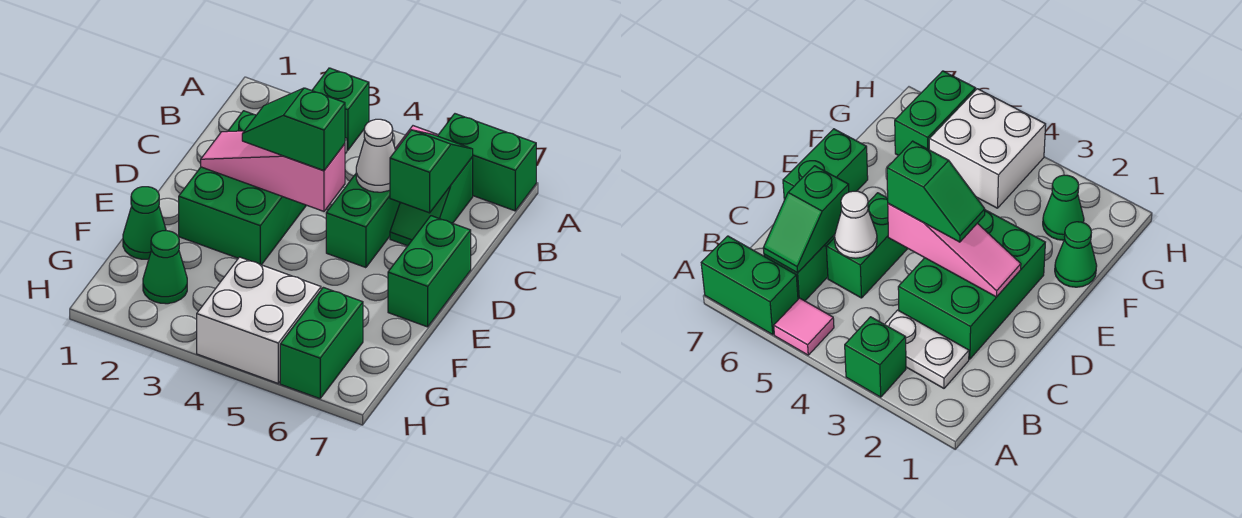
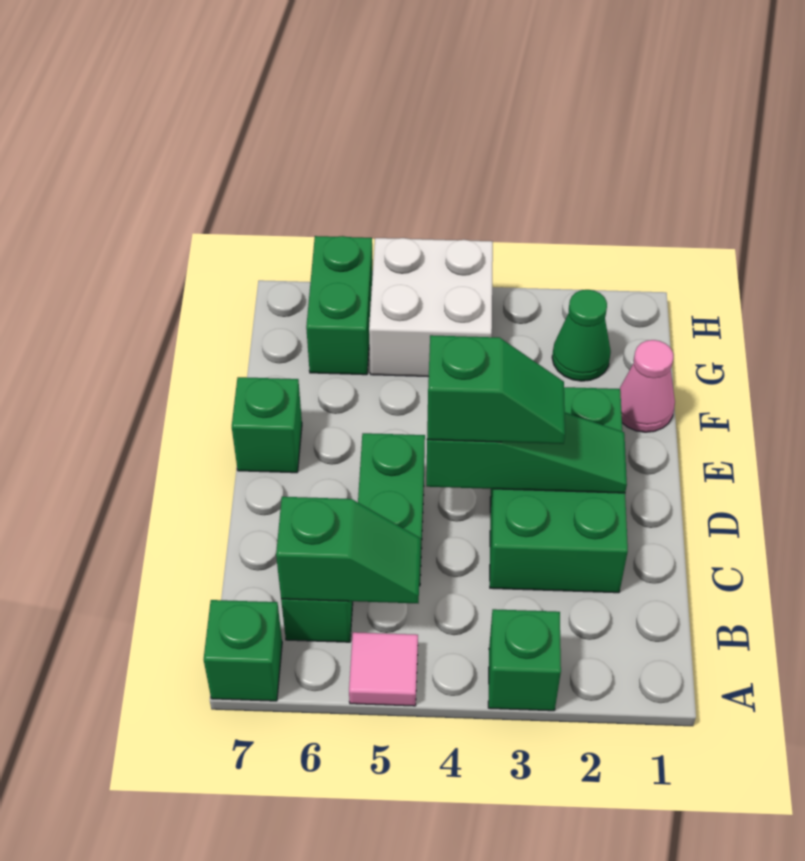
green 1x2 brick [438,114,536,211] -> green 1x1 brick [204,600,282,701]
white 1x2 plate [885,310,969,388] -> none
green 1x2 slope [390,130,473,213] -> green 1x2 slope turned to [276,497,421,603]
white 1x1 cone [356,119,396,192] -> none
pink 1x3 slope [201,131,345,211] -> green 1x3 slope [426,413,627,493]
green 1x2 brick [388,216,471,327] -> green 1x1 brick [232,377,302,473]
green 1x1 cone [123,187,166,259] -> pink 1x1 cone [620,340,675,432]

